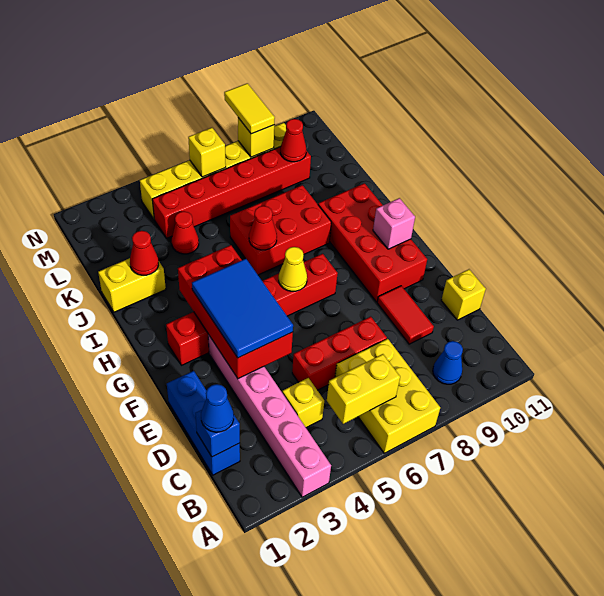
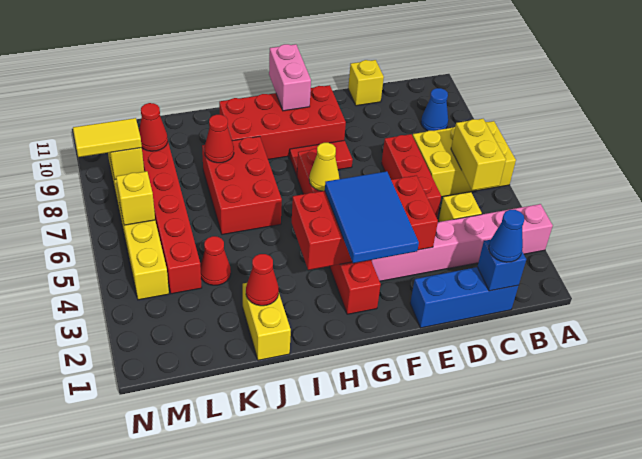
red 1x2 tile [377,286,434,344] -> red 1x2 tile moved to [289,140,353,176]
blue 2x3 tile [192,259,293,358] -> blue 2x3 tile turned to [325,171,419,263]
pink 1x1 brick [373,198,415,249] -> pink 1x2 brick [269,44,311,111]
red 1x1 cone [249,206,277,250] -> red 1x1 cone moved to [205,115,234,163]

